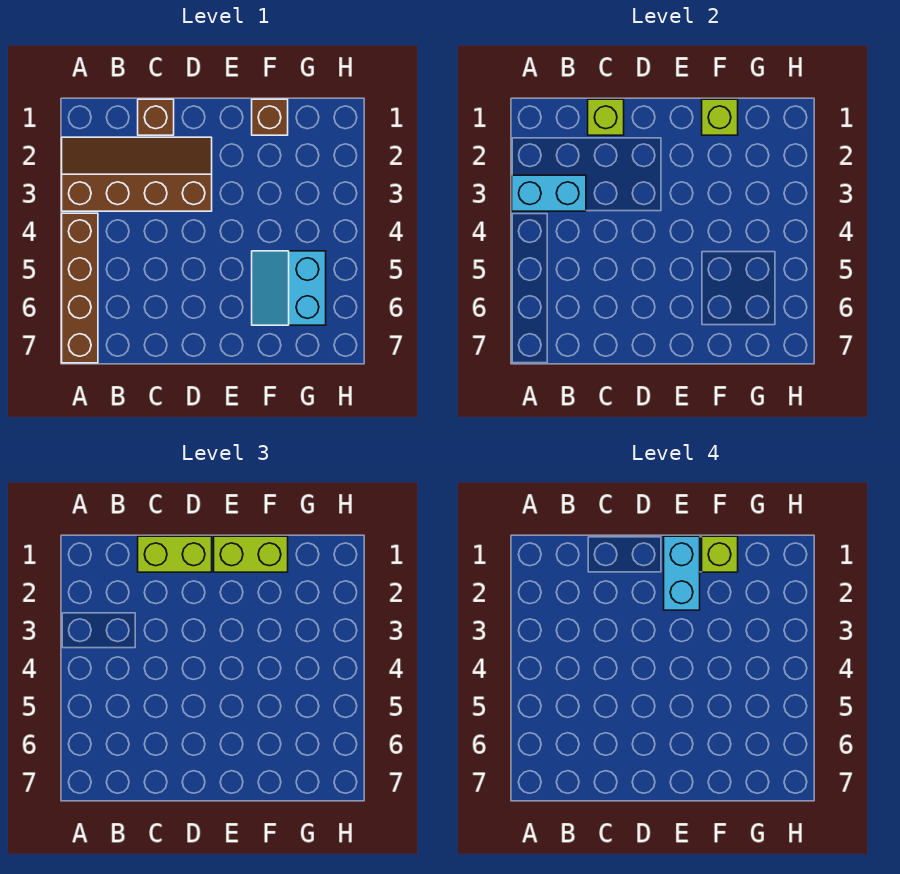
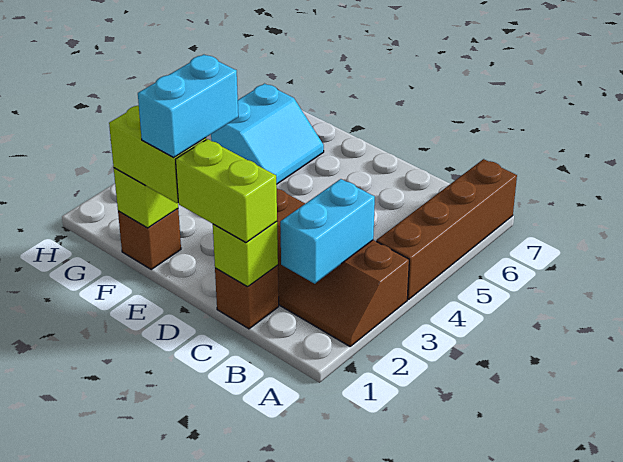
cyan 1x2 brick [512,175,586,211] -> cyan 1x2 brick turned to [280,179,375,284]
lime 1x1 brick [702,536,738,572] -> none

